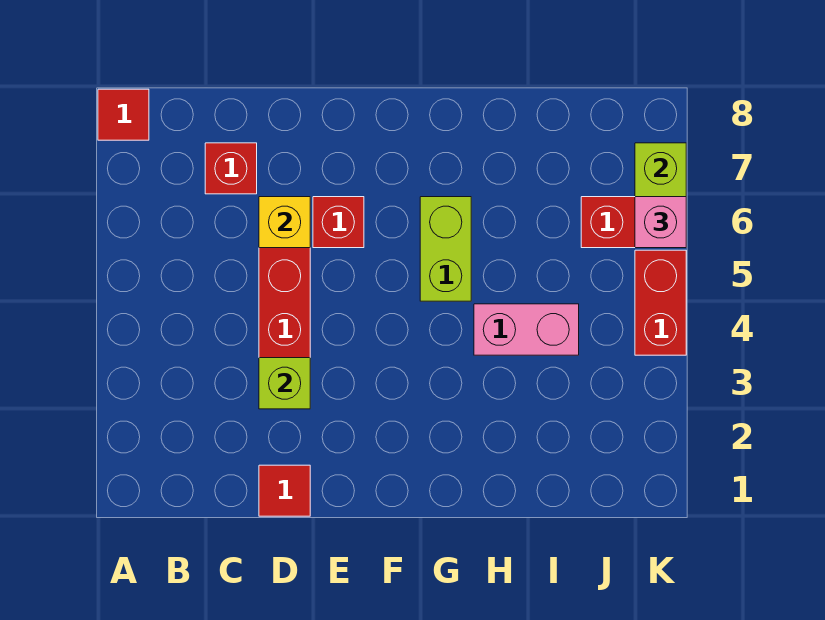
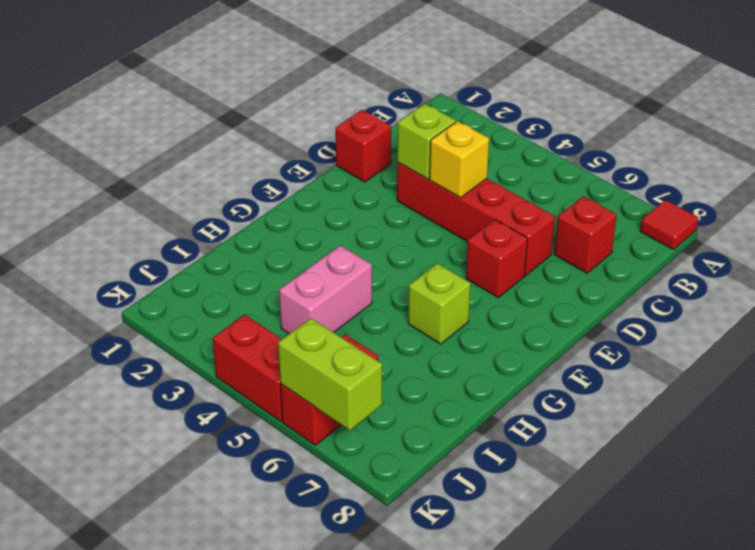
red 1x1 tile [259,465,310,516] -> red 1x1 brick [335,110,391,182]
yellow 1x1 brick [259,197,310,248] -> yellow 1x1 brick moved to [430,121,489,197]
lime 1x2 brick [420,197,471,301] -> lime 1x1 brick [408,263,470,344]
pink 1x1 brick [635,197,686,248] -> none

